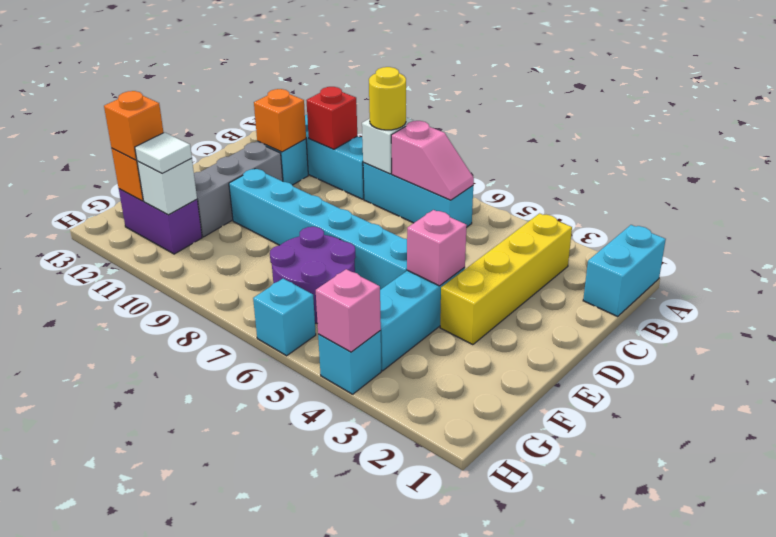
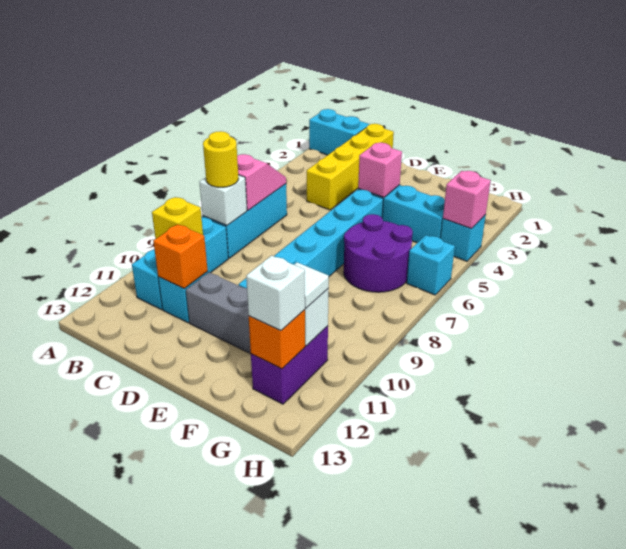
yellow 1x4 brick [440,213,572,345] -> yellow 1x4 brick turned to [307,124,394,210]
red 1x1 brick [306,87,357,149] -> yellow 1x1 brick [152,197,203,239]
orange 1x1 brick [104,91,163,160] -> white 1x1 brick [246,255,305,331]

